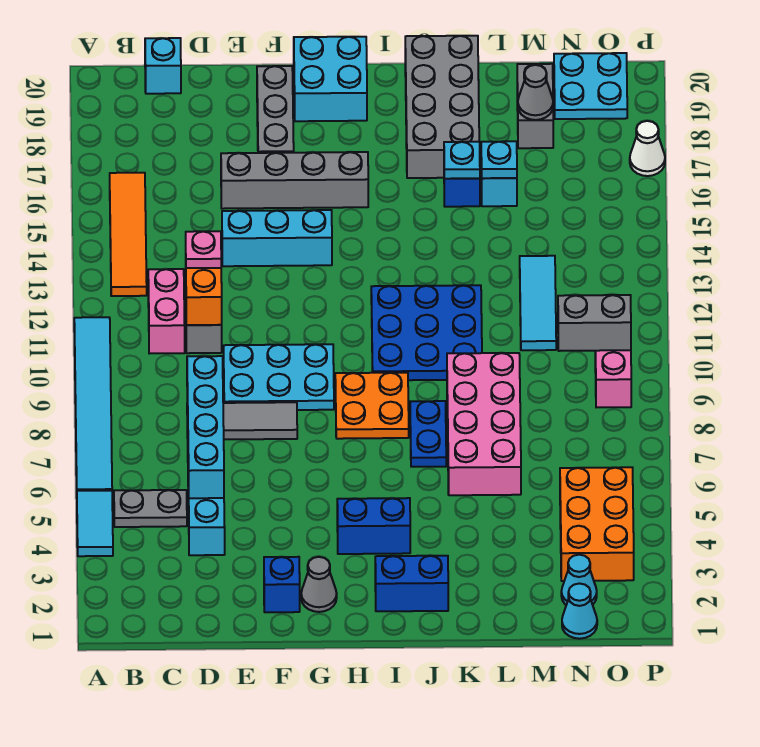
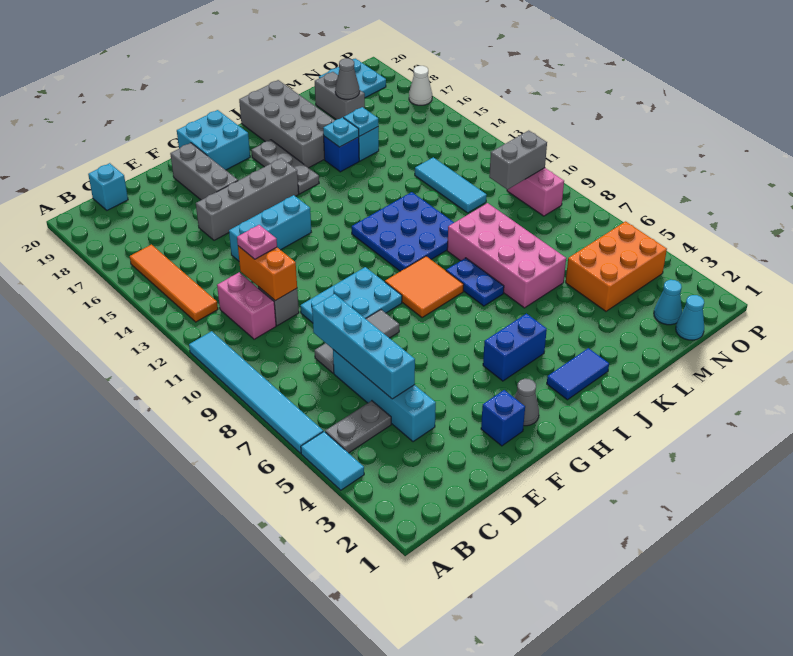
orange 2x2 plate [335,372,409,439] -> orange 2x2 tile [385,256,464,318]
blue 1x2 brick [375,556,448,611] -> blue 1x2 tile [547,348,609,400]
none -> grey 1x3 plate [251,140,319,194]
orange 2x3 brick [560,467,634,581] -> orange 2x3 brick turned to [566,221,667,311]

